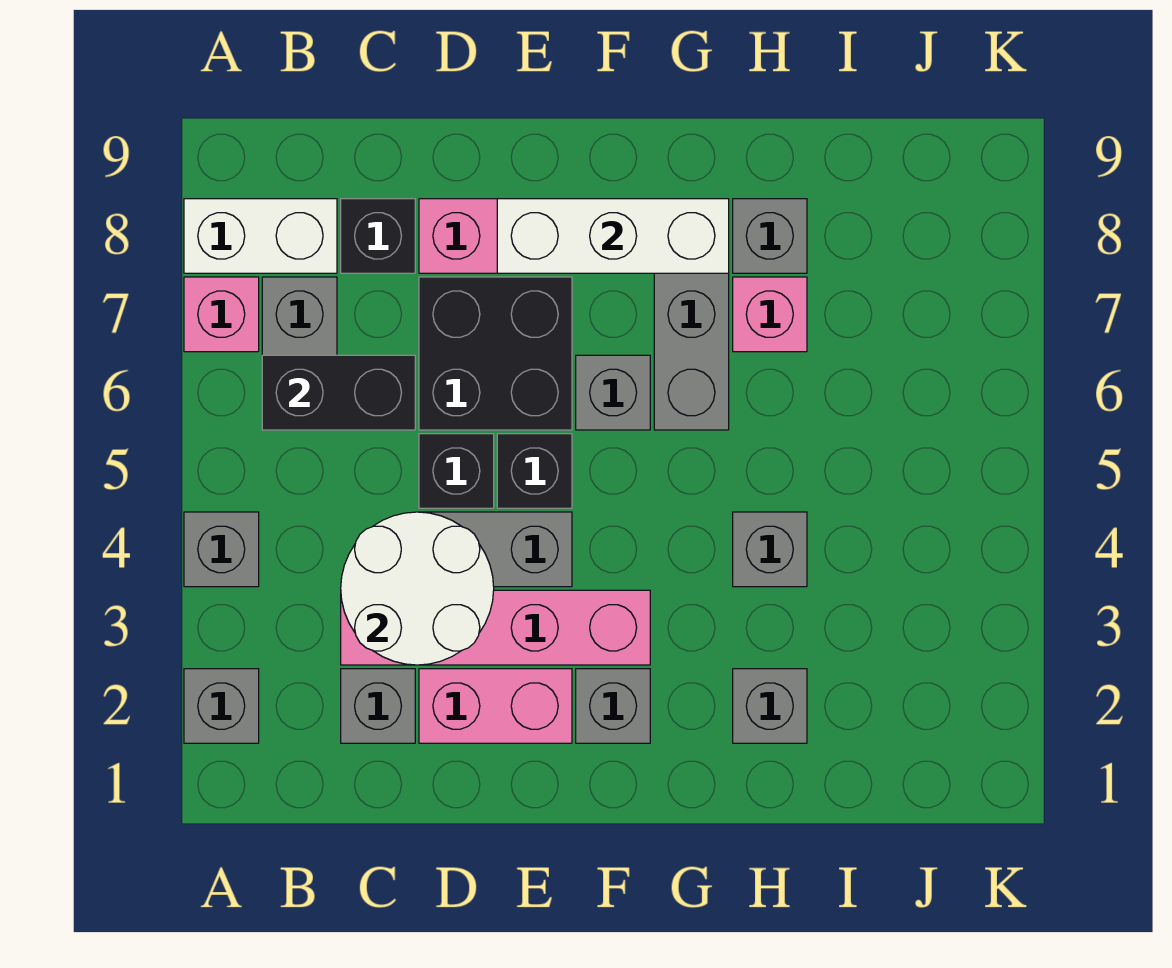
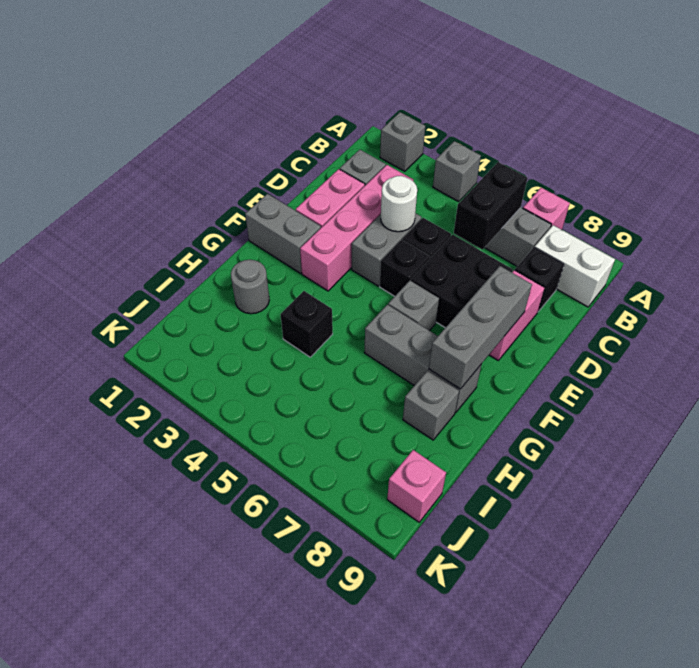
white 1x2 brick [184,199,337,273] -> white 1x2 brick turned to [535,225,615,307]
white 2x2 round brick [341,512,494,665] -> white 1x1 round brick [381,176,417,232]
white 1x3 brick [497,199,729,273] -> grey 1x3 brick [429,266,532,389]
grey 1x1 brick [576,669,650,743] -> grey 1x2 brick [245,194,321,273]
grey 1x1 brick [733,669,807,743] -> grey 1x1 round brick [231,260,269,314]
grey 1x1 brick [733,512,807,587] -> black 1x1 brick [280,291,333,357]
pink 1x1 brick [733,277,807,352] -> pink 1x1 brick moved to [387,450,446,522]

